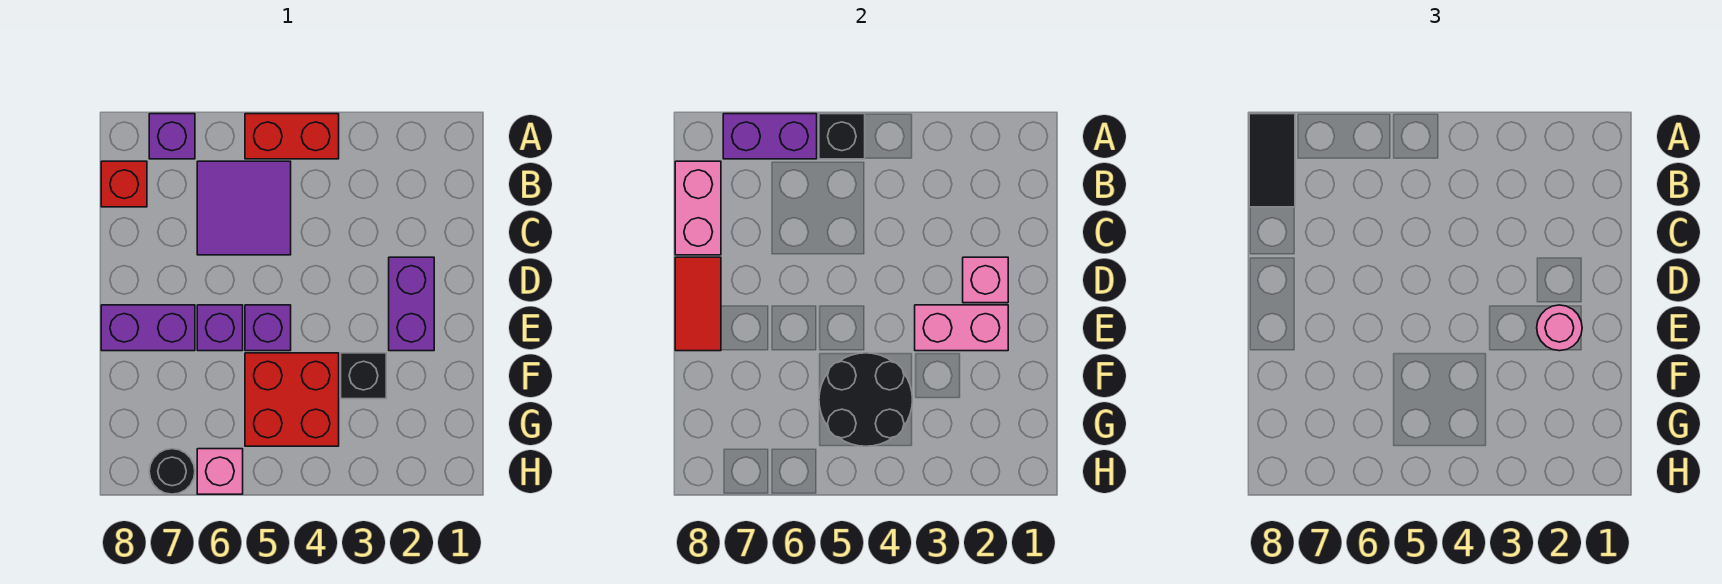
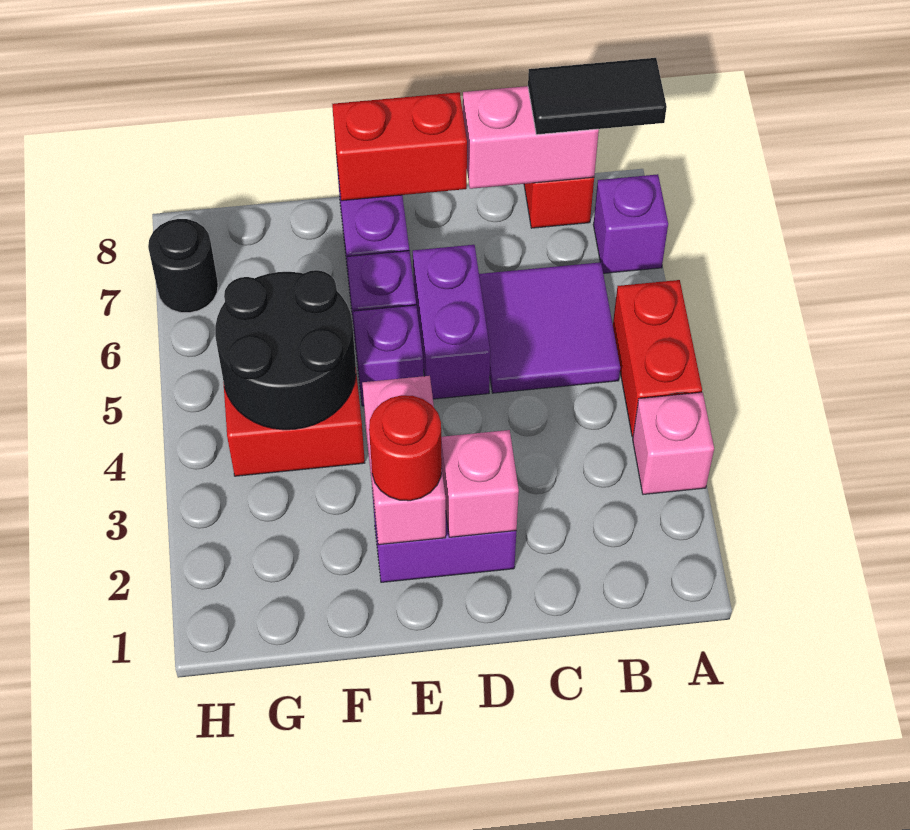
black 1x1 brick [819,114,865,159] -> none
purple 1x2 brick [723,114,817,159] -> purple 1x2 brick moved to [413,245,490,399]
red 1x2 tile [675,257,721,351] -> red 1x2 brick [332,92,467,201]
pink 1x1 round brick [1537,305,1582,351] -> red 1x1 round brick [369,395,442,501]
black 1x1 brick [341,353,386,399] -> none
pink 1x1 brick [197,449,243,494] -> pink 1x1 brick moved to [633,392,714,494]

